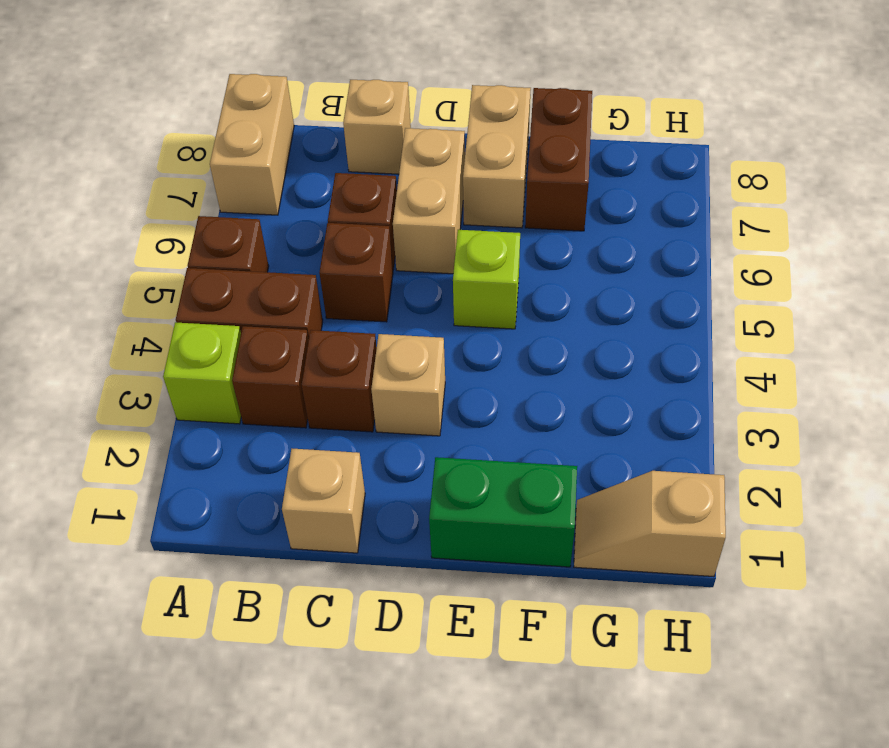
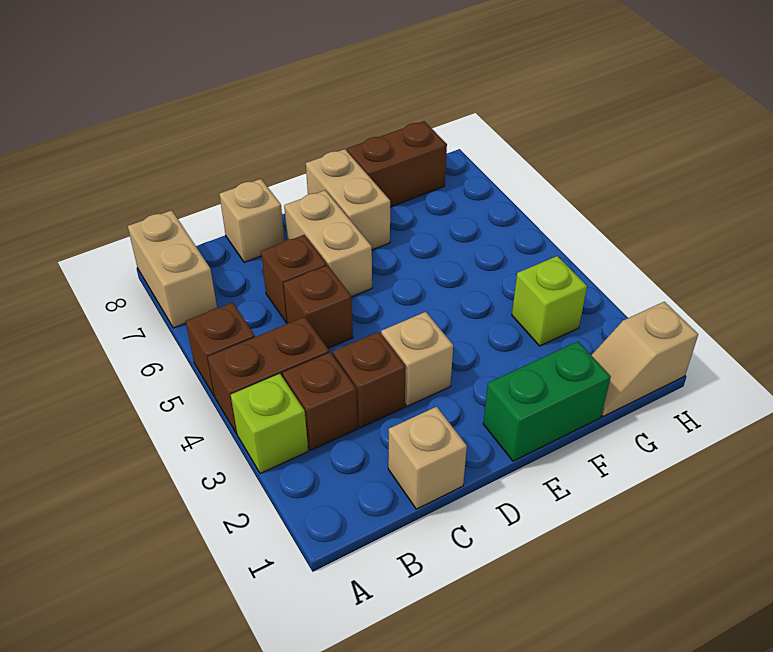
lime 1x1 brick [453,230,520,329] -> lime 1x1 brick moved to [512,256,587,346]
brown 1x2 brick [525,88,592,231] -> brown 1x2 brick turned to [347,121,447,207]

